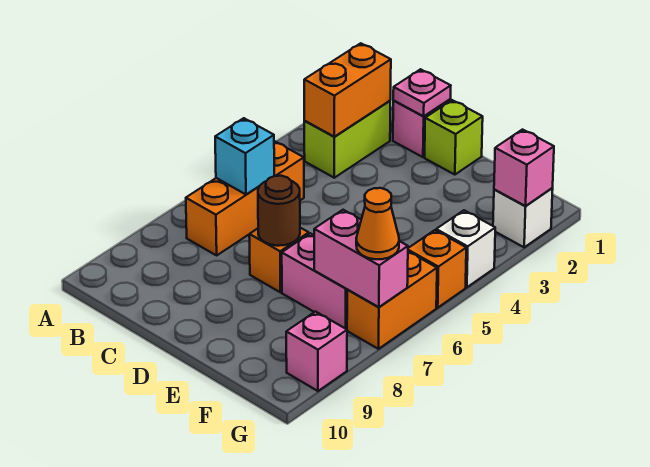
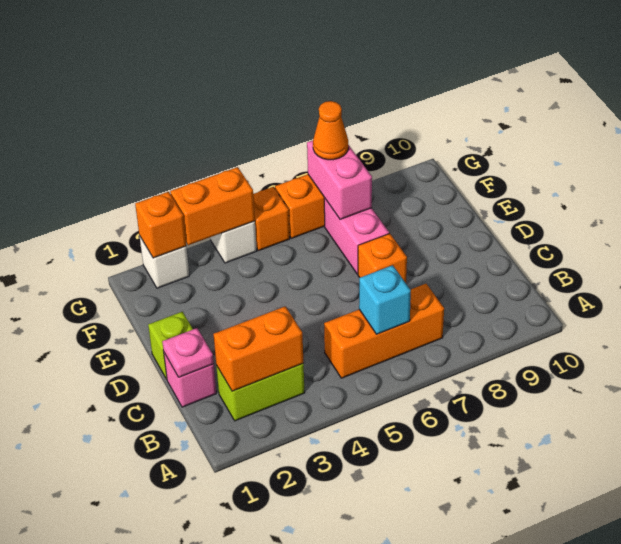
brown 1x1 round brick [258,176,300,246] -> none
pink 1x1 brick [494,130,554,206] -> orange 1x1 brick [135,192,186,258]
none -> orange 1x2 brick [170,167,255,245]
pink 1x1 brick [286,312,347,391] -> none

